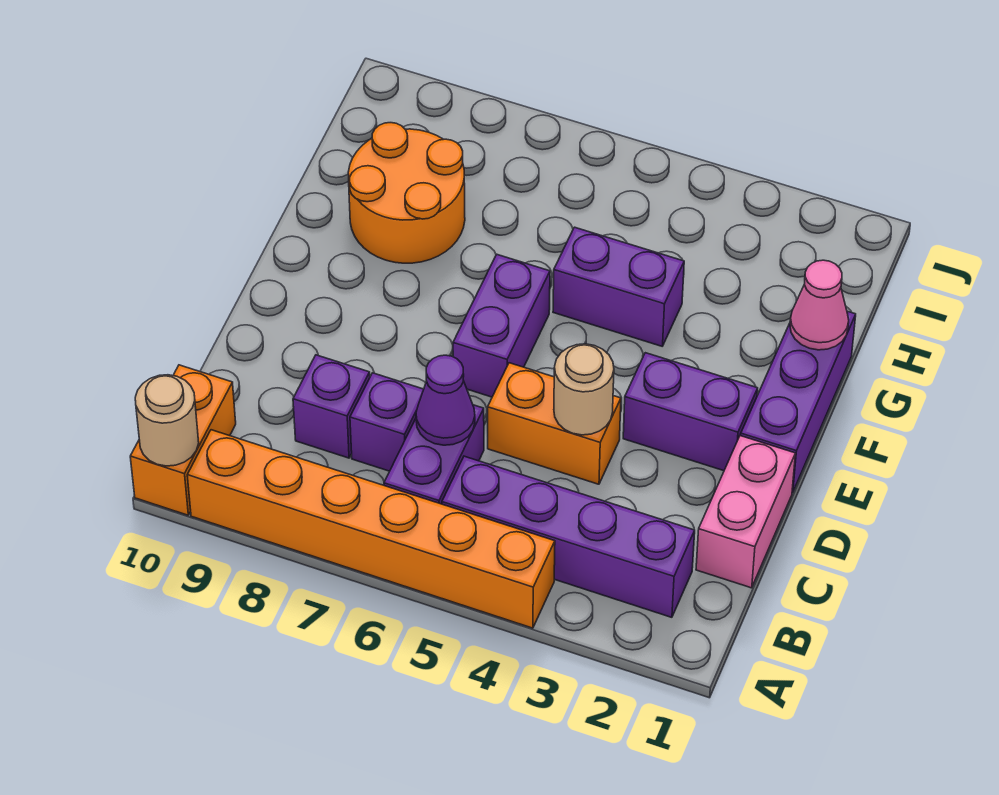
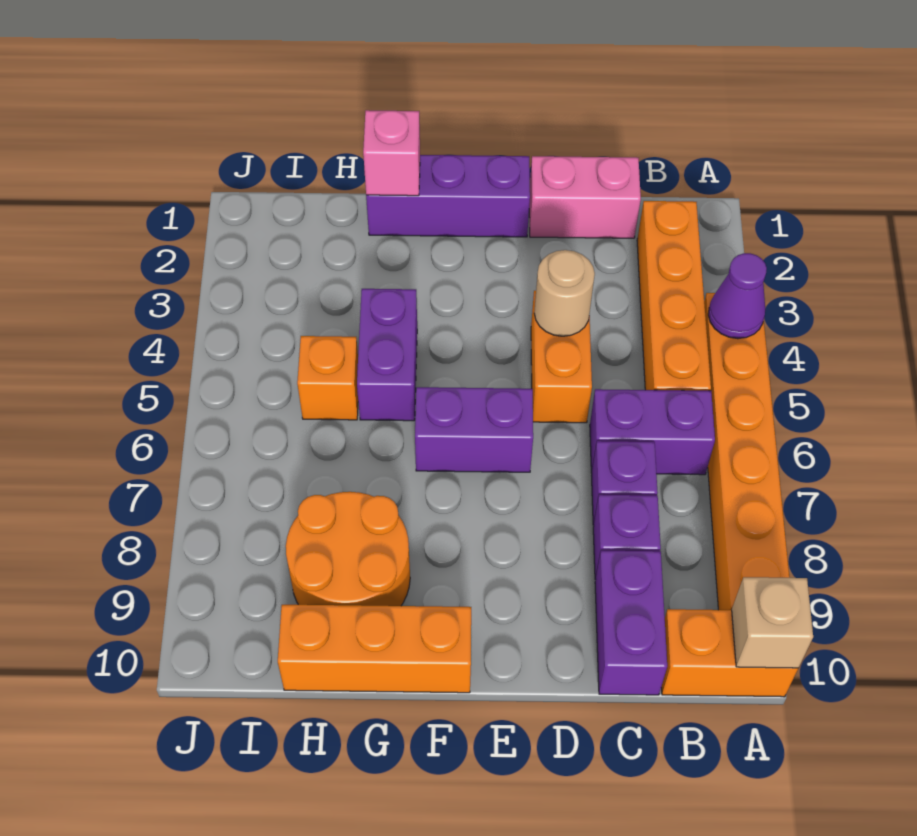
tan 1x1 round brick [135,375,199,466] -> tan 1x1 brick [732,577,813,668]
purple 1x4 brick [442,456,695,617] -> orange 1x4 brick [637,201,711,391]
purple 1x1 cone [416,355,475,445] -> purple 1x1 cone moved to [708,253,767,339]
purple 1x2 brick [623,353,758,471] -> purple 1x2 brick moved to [595,551,667,695]
none -> orange 1x3 brick [278,605,471,693]
pink 1x1 cone [790,260,849,350] -> pink 1x1 brick [363,110,420,196]
none -> orange 1x1 brick [297,336,358,420]

